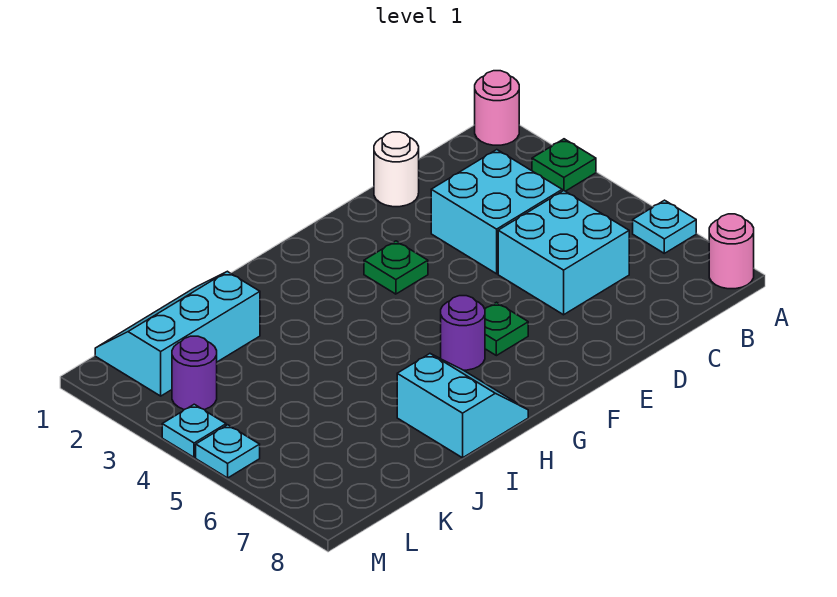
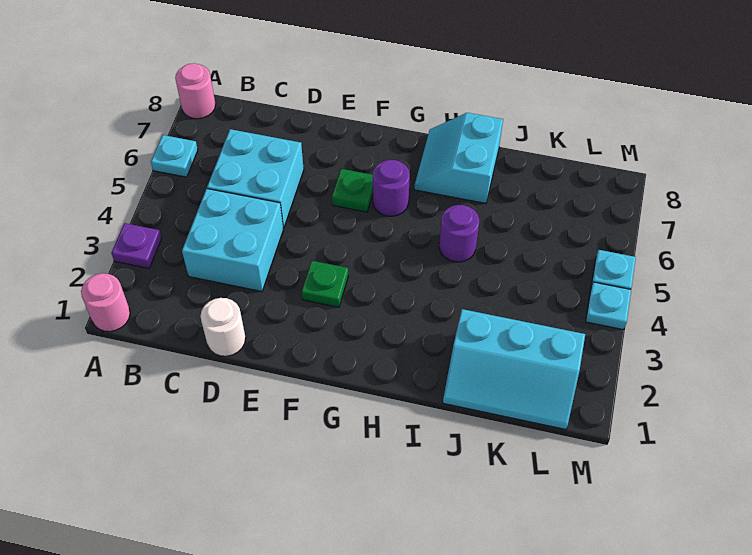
green 1x1 plate [532,139,596,191] -> purple 1x1 plate [111,223,162,268]
purple 1x1 round brick [172,336,217,410] -> purple 1x1 round brick moved to [439,205,479,262]

